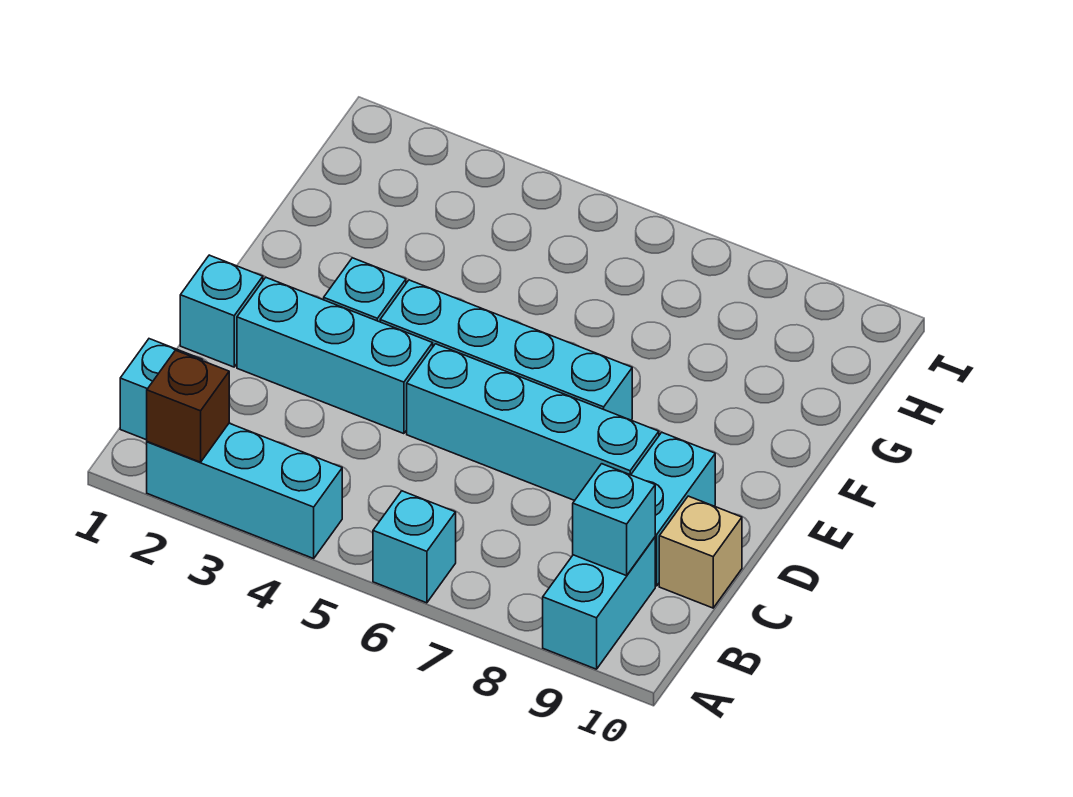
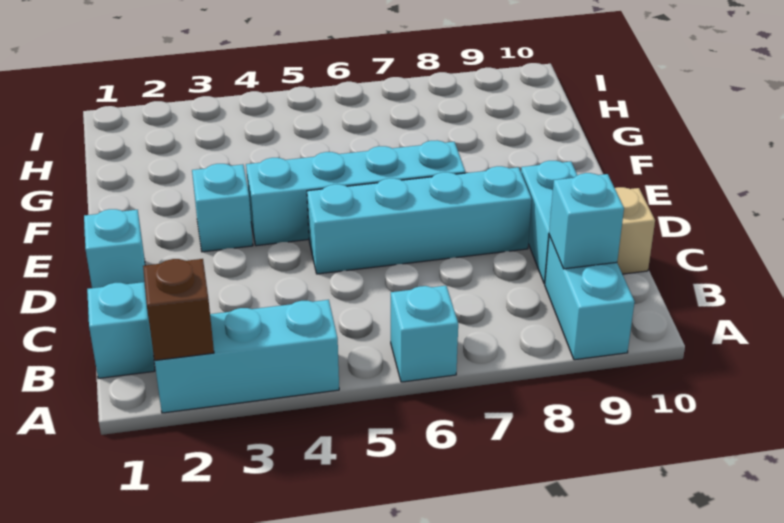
cyan 1x3 brick [237,278,433,434] -> none

